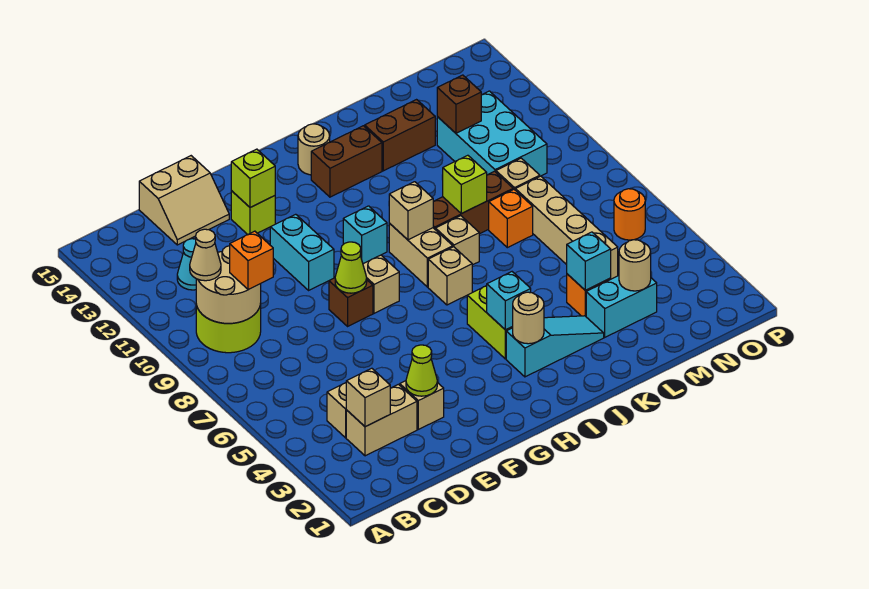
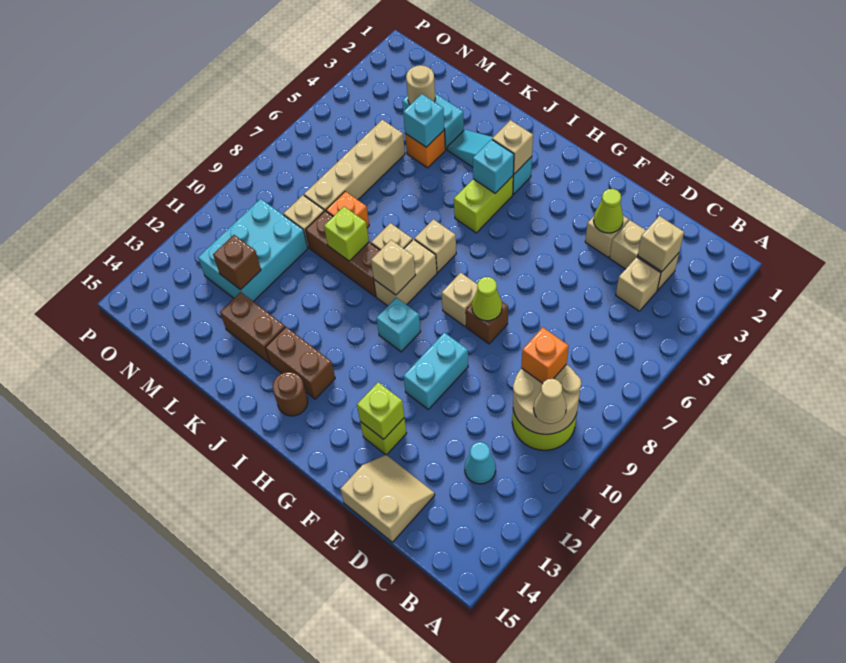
tan 1x1 round brick [512,292,544,344] -> tan 1x1 brick [492,120,533,174]
tan 1x1 round brick [298,124,330,175] -> brown 1x1 round brick [273,372,308,416]
orange 1x1 round brick [614,189,645,240] -> none

